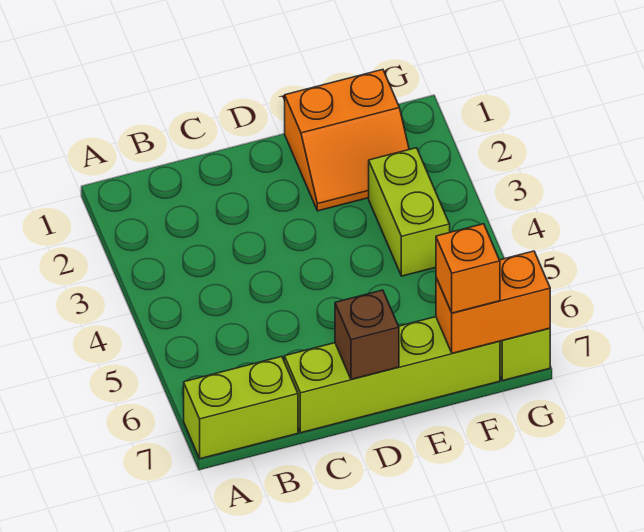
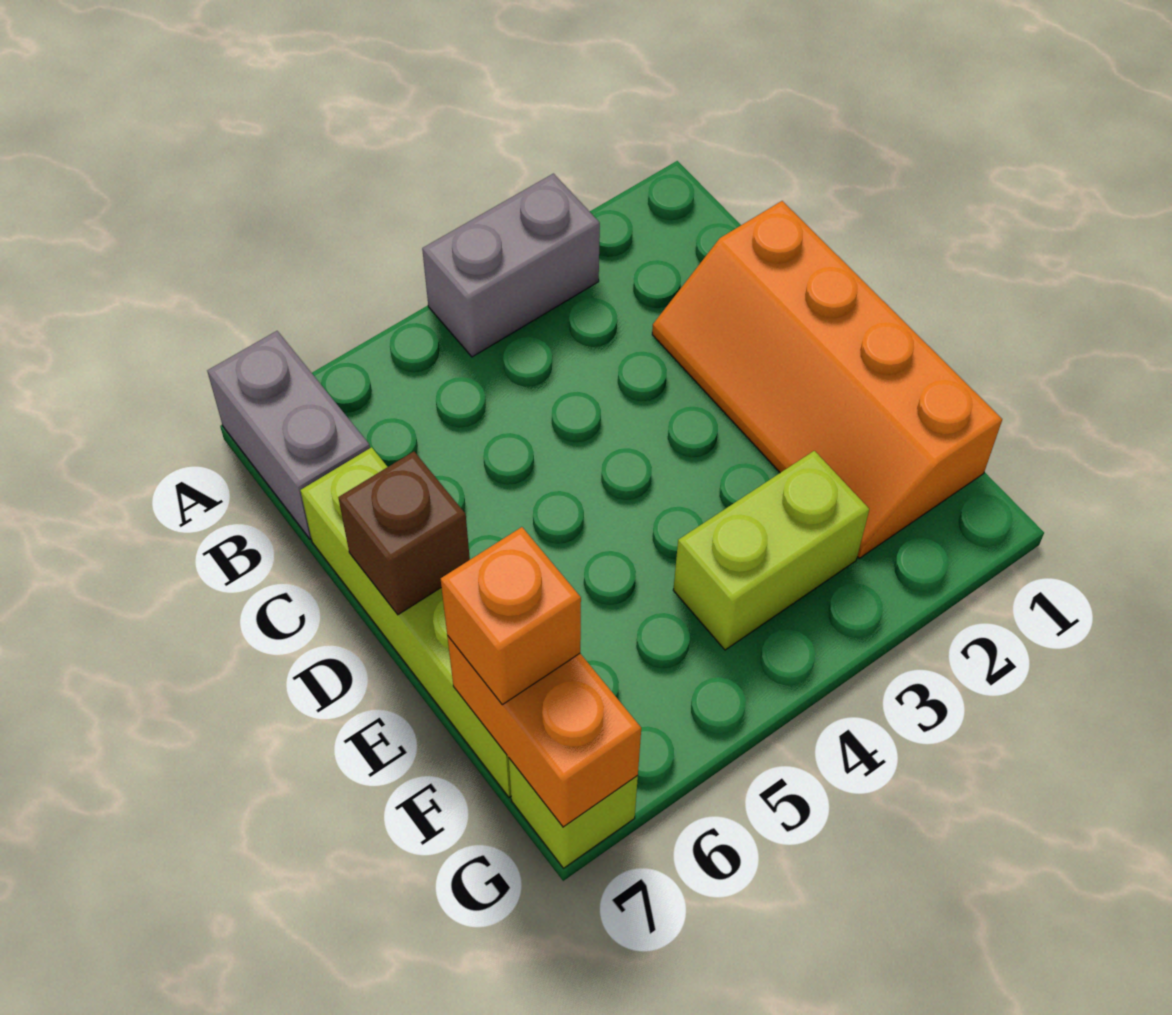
none -> grey 1x2 brick [422,174,600,357]
lime 1x2 brick [184,356,298,459] -> grey 1x2 brick [207,331,370,539]
orange 2x2 slope [285,70,409,211] -> orange 2x4 slope [652,201,1002,558]

